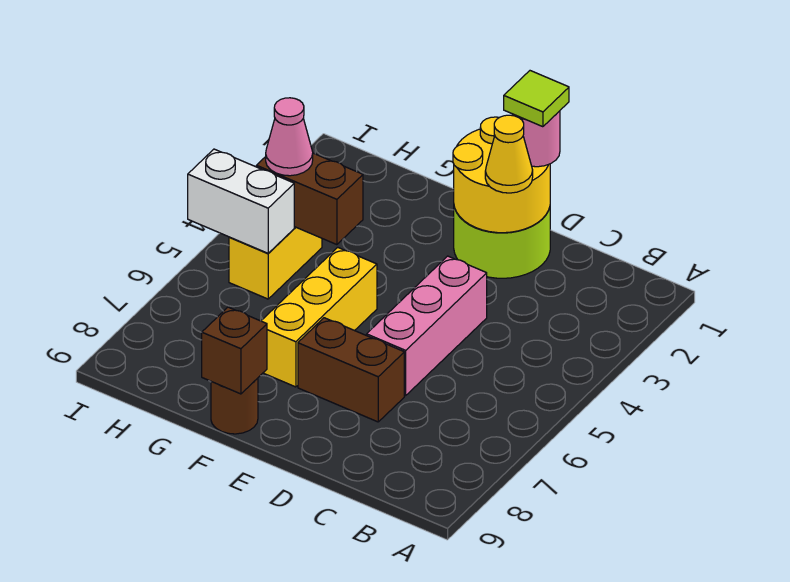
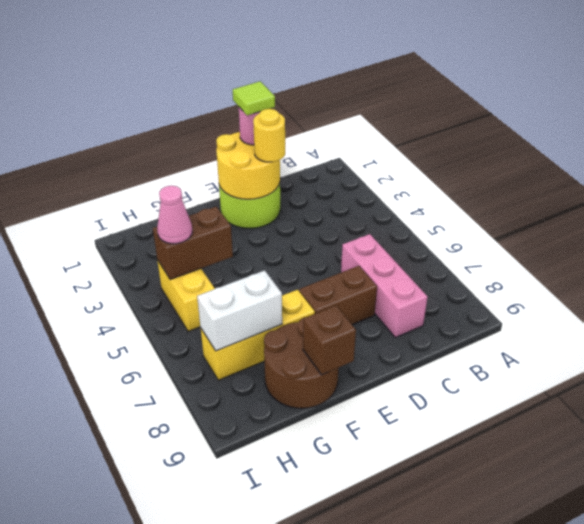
yellow 1x1 cone [485,115,533,193] -> yellow 1x1 round brick [253,109,285,162]
pink 1x3 brick [367,256,487,396] -> pink 1x3 brick moved to [341,234,428,338]
yellow 1x3 brick [261,247,377,387] -> yellow 1x3 brick turned to [201,290,315,380]
brown 1x1 round brick [211,378,258,434] -> brown 2x2 round brick [264,317,339,408]
white 1x2 brick [188,149,294,253] -> white 1x2 brick moved to [197,270,282,351]

